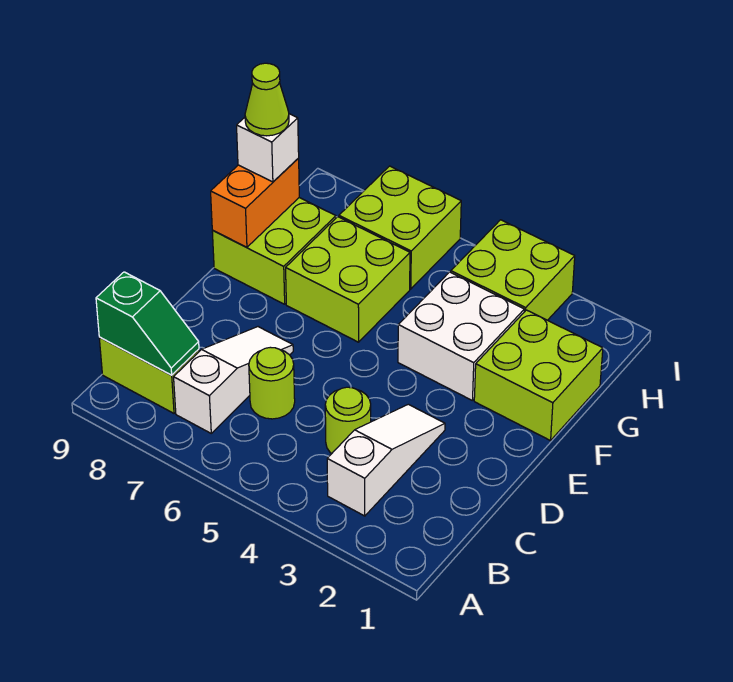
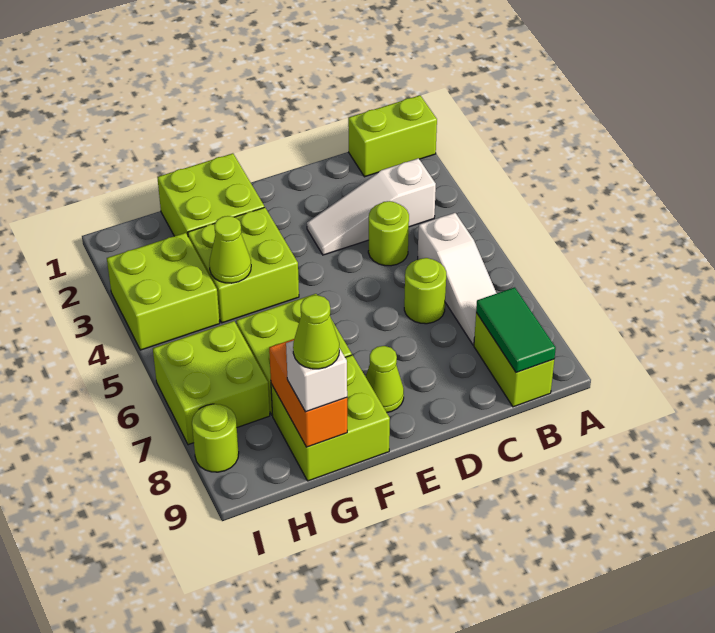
none -> lime 1x2 brick [348,95,437,177]
white 1x3 slope [174,327,293,433] -> white 1x3 slope turned to [418,213,497,345]
green 1x2 slope [96,272,199,375] -> green 1x2 tile [476,287,556,373]
none -> lime 1x1 cone [366,346,404,412]
white 2x2 brick [398,272,524,401] -> lime 2x2 brick [188,207,299,323]
orange 1x2 brick [211,158,299,247] -> orange 1x2 brick turned to [269,339,347,447]
none -> lime 1x1 cone [209,216,251,283]
none -> lime 1x1 round brick [192,404,239,472]

